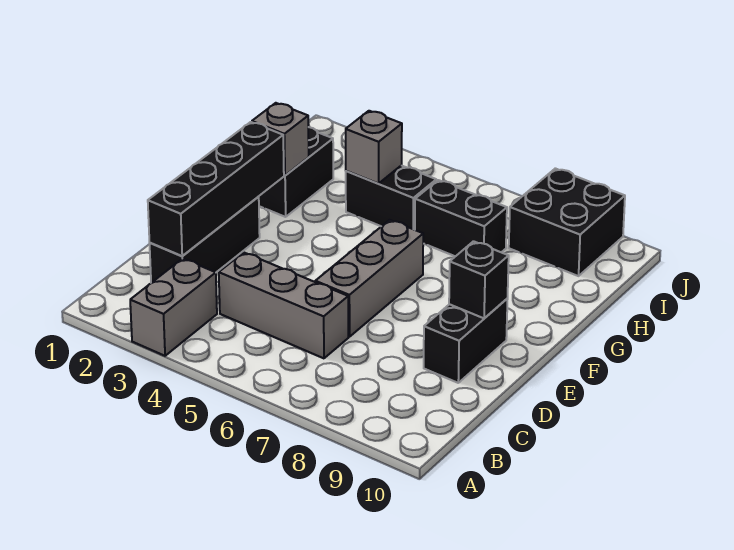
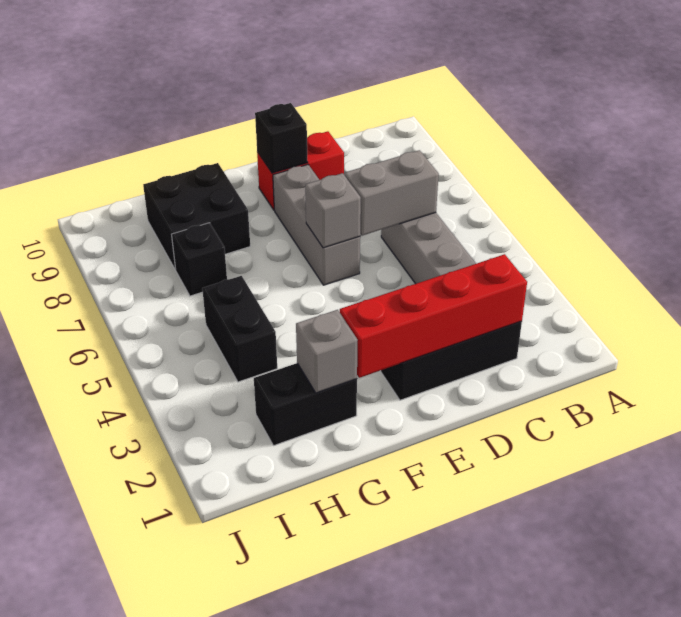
grey 1x2 brick [130,258,217,356] -> grey 1x2 brick moved to [345,150,439,236]
black 1x4 brick [148,122,284,256] -> red 1x4 brick [340,254,527,378]
grey 1x3 brick [315,220,423,337] -> grey 1x3 brick turned to [273,165,360,285]
black 1x2 brick [424,299,508,383] -> red 1x2 brick [257,131,344,210]
grey 1x1 brick [346,111,402,184] -> grey 1x1 brick moved to [305,173,361,248]
black 1x2 brick [415,180,507,256] -> black 1x1 brick [172,223,227,296]
black 2x2 brick [509,168,625,276] -> black 2x2 brick moved to [143,163,250,270]

